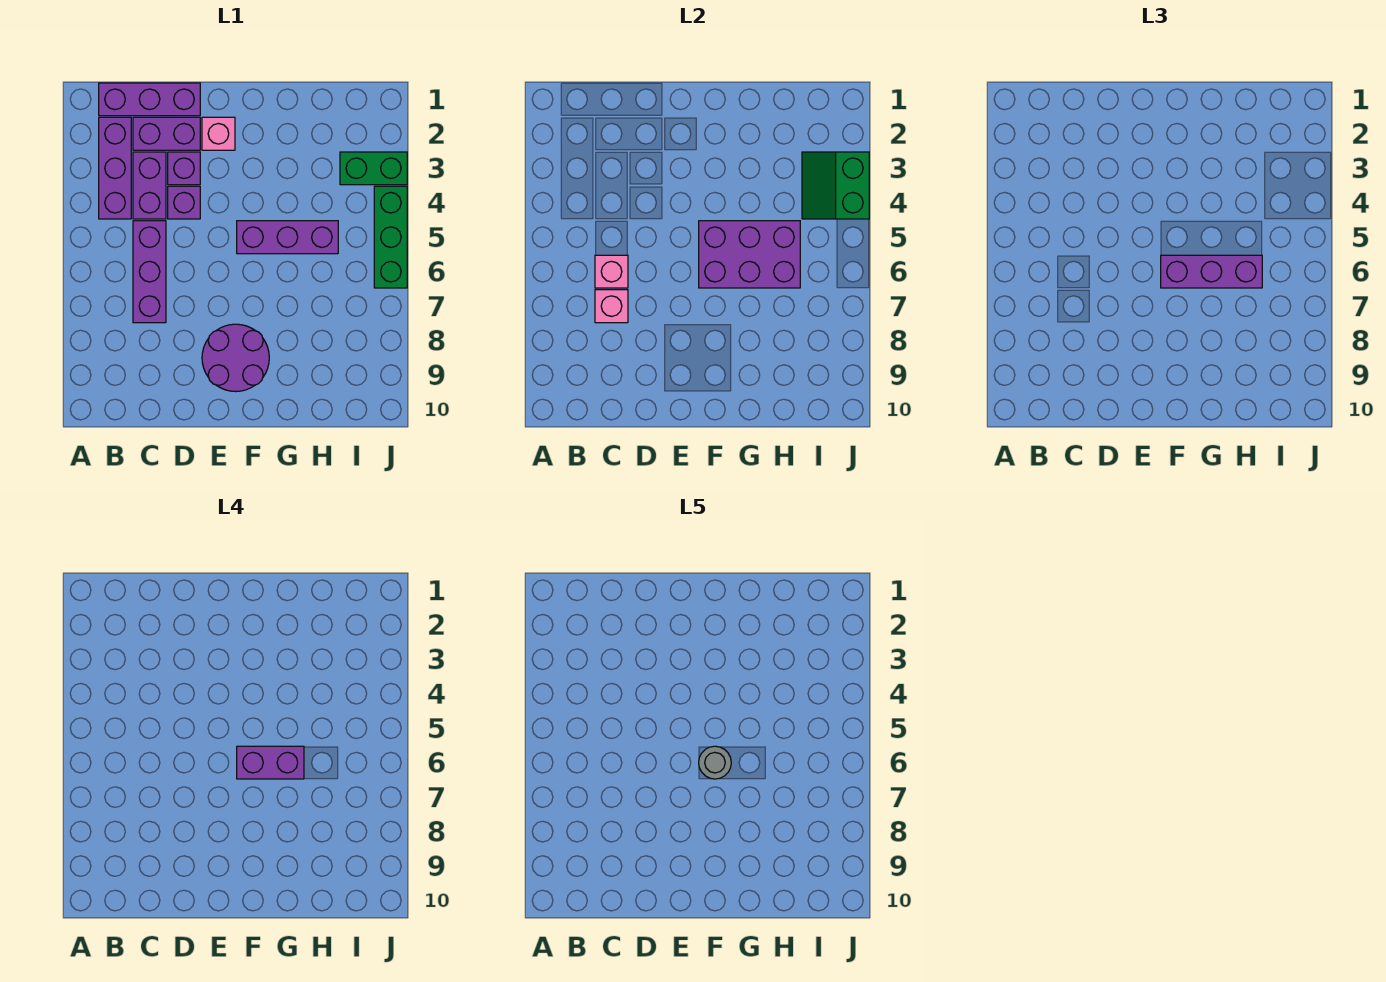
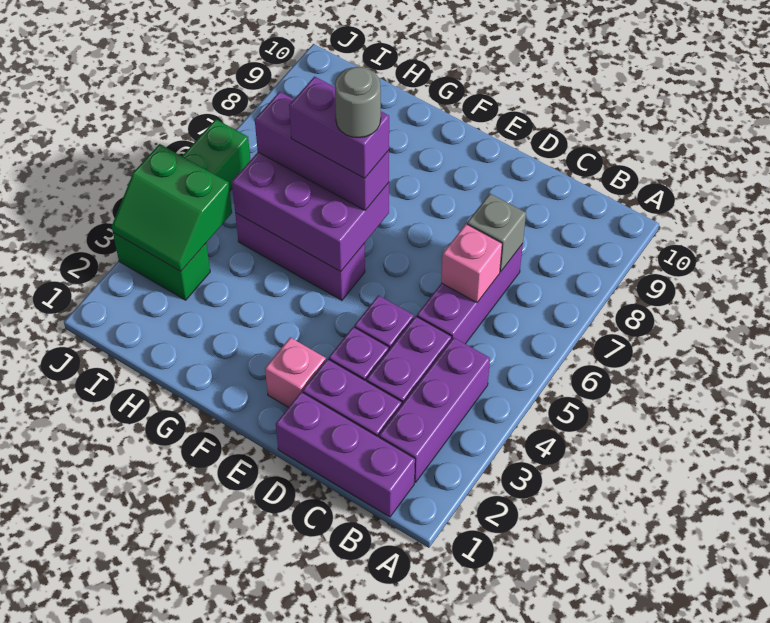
pink 1x1 brick [595,290,628,323] -> grey 1x1 brick [467,194,526,272]
purple 2x2 round brick [202,324,269,392] -> none
green 2x2 slope [802,152,869,219] -> green 2x2 slope turned to [112,144,232,271]

